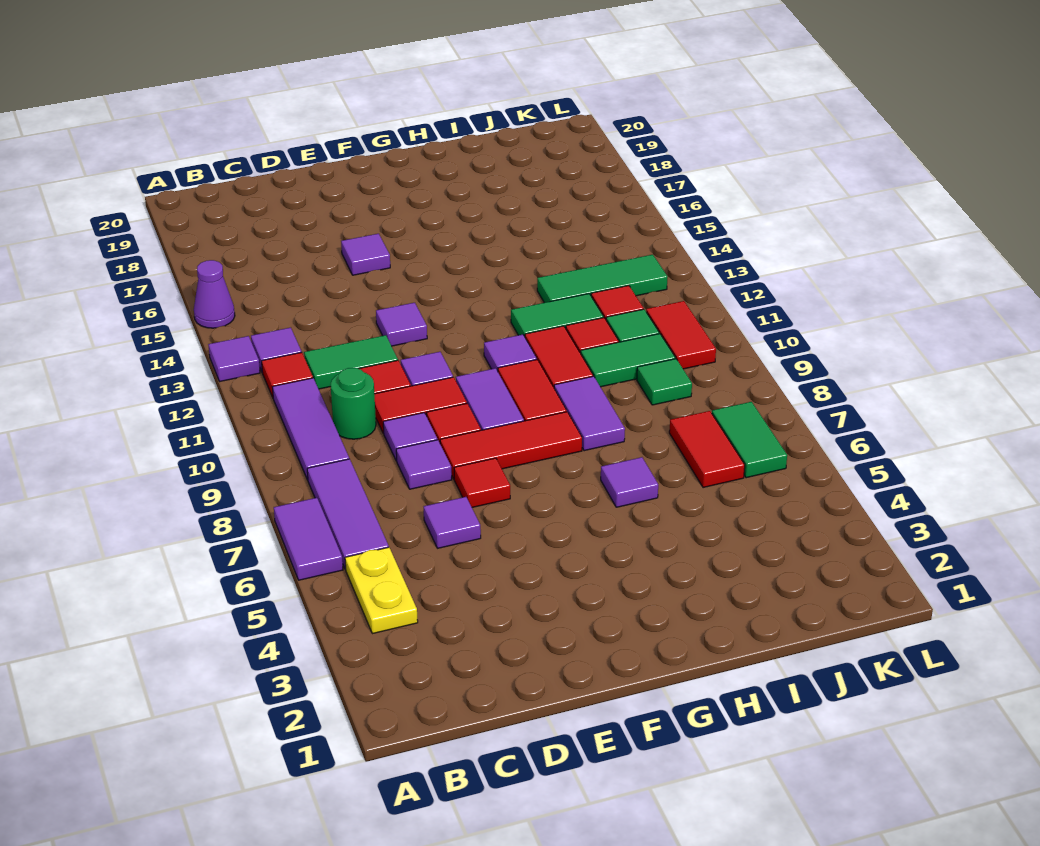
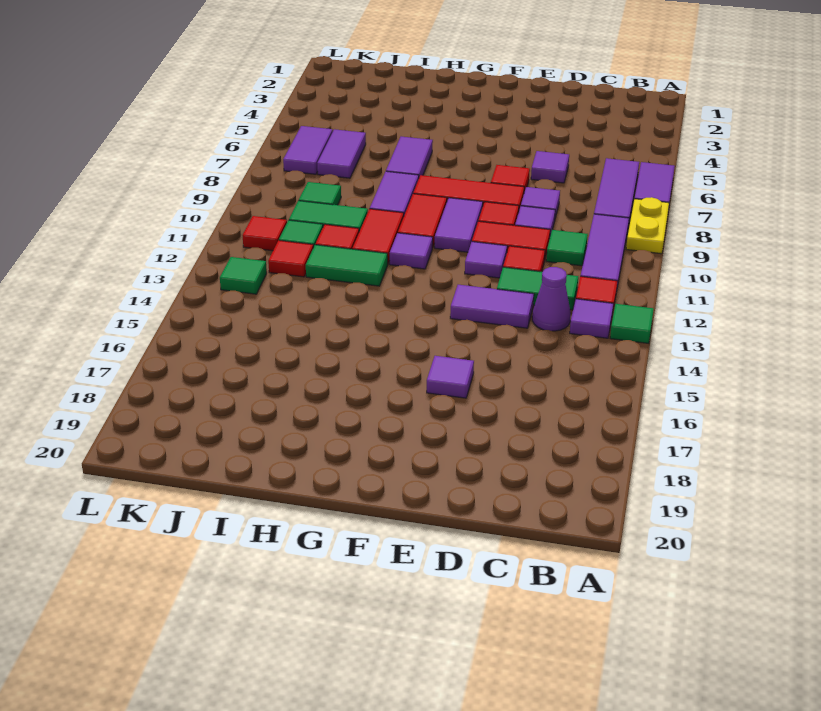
purple 1x1 tile [208,336,260,381] -> green 1x1 tile [610,304,654,343]
purple 1x1 cone [194,260,235,328] -> purple 1x1 cone moved to [532,267,571,331]
yellow 1x2 plate [345,547,418,634] -> yellow 1x2 plate moved to [626,197,669,254]
green 1x1 round brick [331,368,376,439] -> green 1x1 tile [546,230,588,266]
purple 1x1 tile [376,303,427,346] -> purple 1x2 tile [450,285,534,328]
purple 1x1 tile [601,457,658,507] -> purple 1x2 tile [386,137,433,177]
green 1x3 tile [537,255,668,303] -> green 1x1 tile [220,257,267,294]
red 1x2 tile [669,411,745,488] -> purple 1x2 tile [317,129,366,178]
green 1x2 tile [712,402,787,478] -> purple 1x2 tile [283,126,333,174]
red 1x2 tile [646,301,716,369] -> red 1x1 tile [242,216,287,251]

